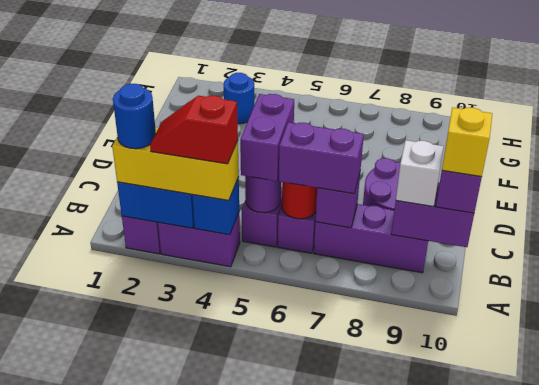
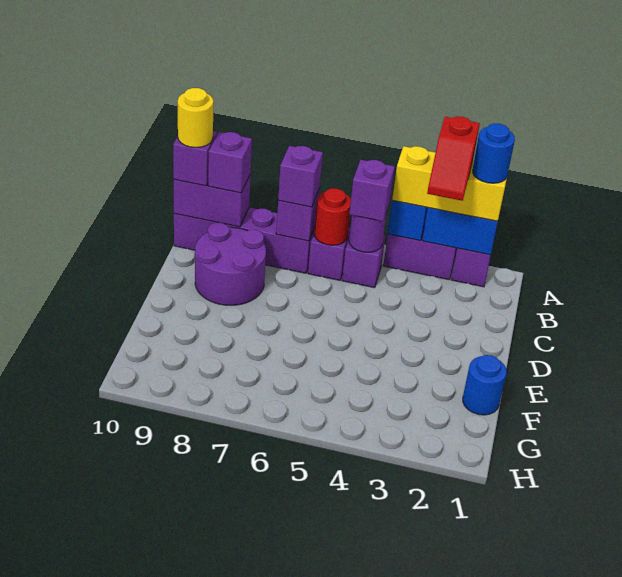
red 1x2 slope [150,96,238,164] -> red 1x2 slope turned to [427,116,480,201]
purple 1x2 brick [240,94,294,181] -> purple 1x1 brick [349,160,395,221]
purple 1x2 brick [279,122,364,194] -> purple 1x1 brick [278,146,323,207]
purple 1x3 brick [314,204,428,273] -> purple 1x4 brick [174,207,315,273]
white 1x1 brick [396,140,444,207] -> purple 1x1 brick [208,132,252,193]
yellow 1x1 brick [442,108,492,177] -> yellow 1x1 round brick [178,88,214,148]
blue 1x1 round brick [223,73,254,124] -> blue 1x1 round brick moved to [463,355,507,415]

